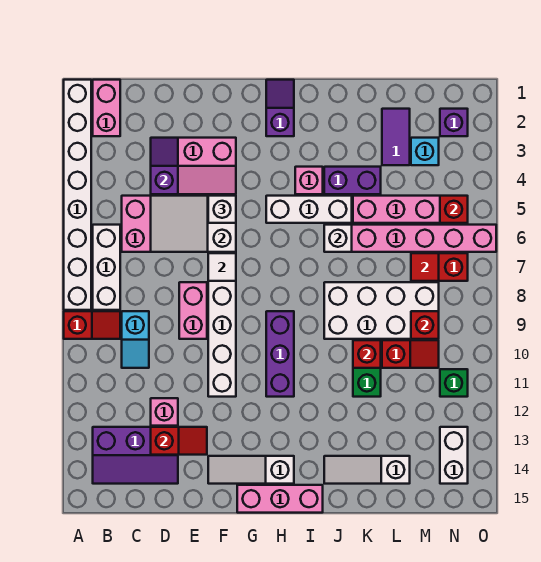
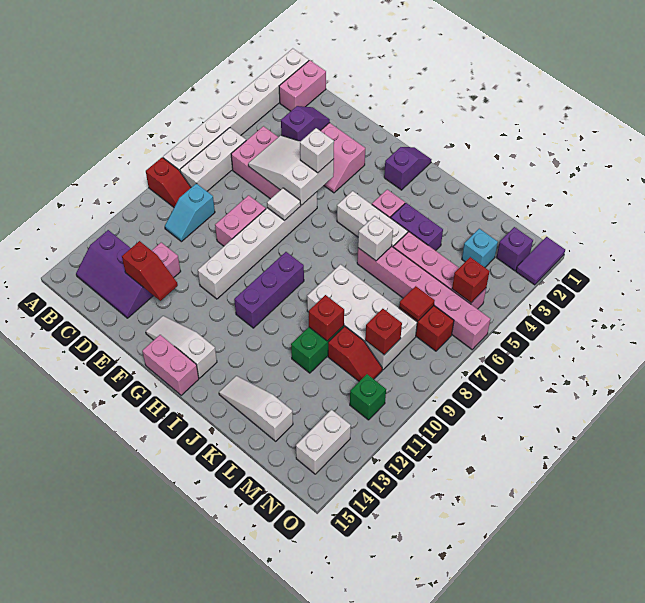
pink 1x3 brick [237,485,323,513] -> pink 1x2 brick [142,335,199,395]
purple 1x2 tile [382,109,410,165] -> purple 1x2 tile moved to [516,237,565,285]

